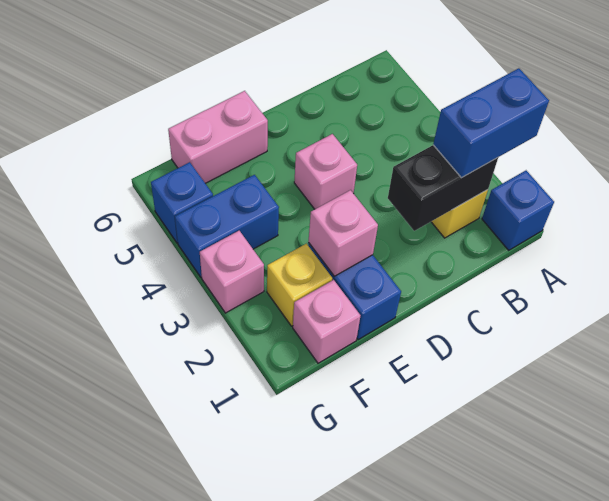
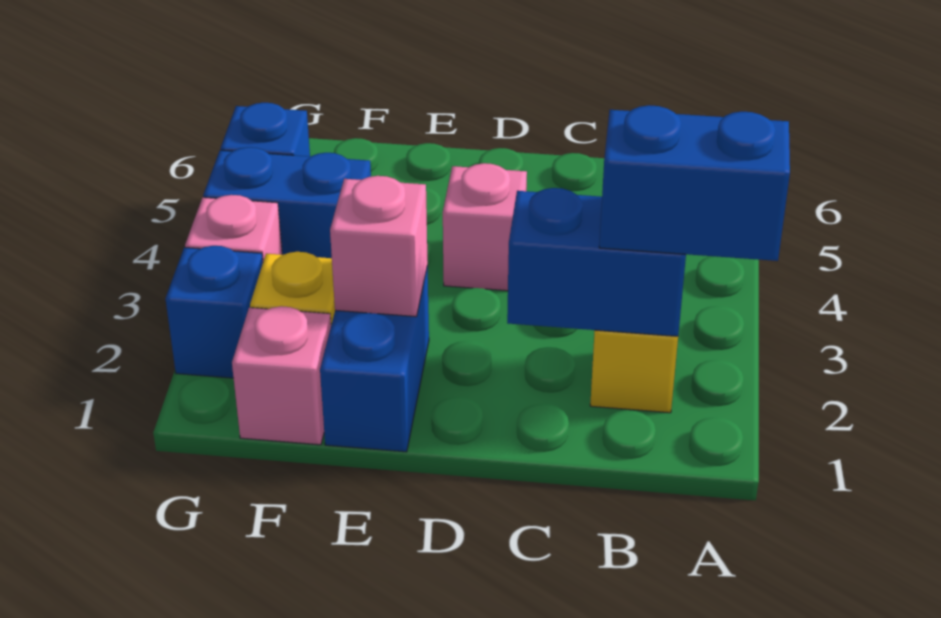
blue 1x1 brick [482,171,554,250] -> blue 1x1 brick moved to [165,246,263,378]
black 1x2 brick [388,145,498,231] -> blue 1x2 brick [507,188,686,336]
pink 1x2 brick [168,91,268,183] -> none

